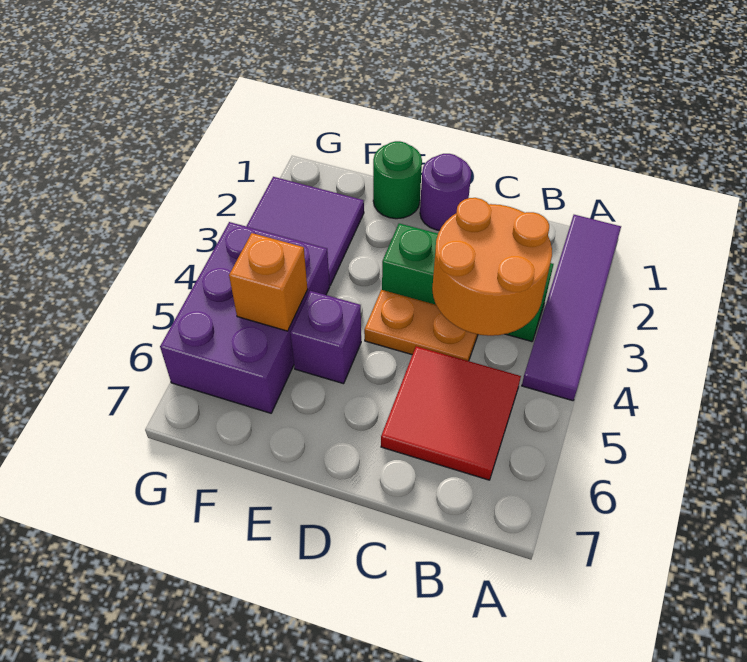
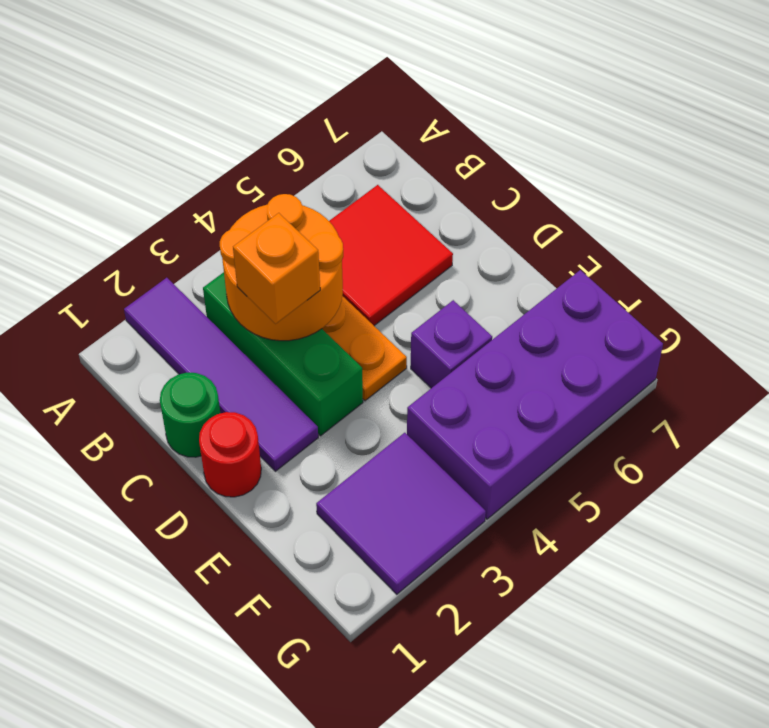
purple 1x4 tile [522,215,621,401] -> purple 1x4 tile turned to [124,278,318,471]
purple 1x1 round brick [420,154,471,230] -> red 1x1 round brick [199,412,261,497]
green 1x1 round brick [373,141,422,219] -> green 1x1 round brick moved to [160,373,220,457]
purple 2x3 brick [160,222,330,413] -> purple 2x4 brick [407,270,663,519]
orange 1x1 brick [229,233,308,331] -> orange 1x1 brick moved to [233,213,320,324]

